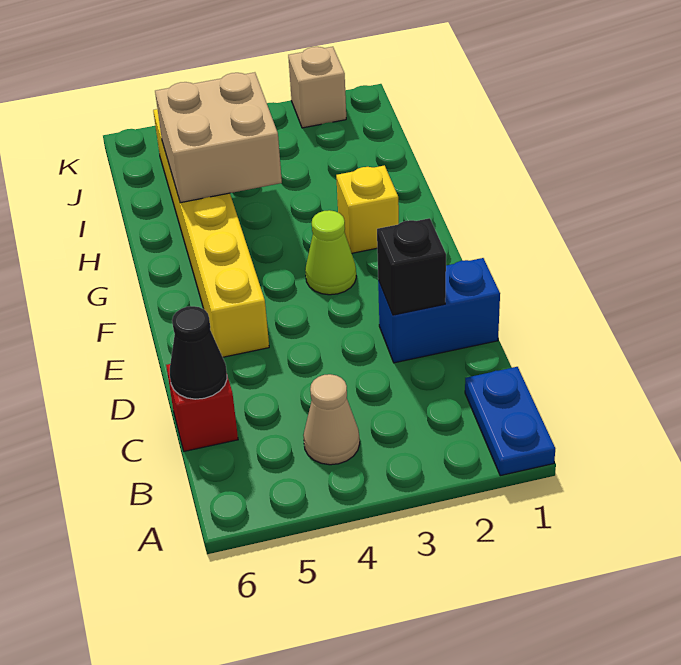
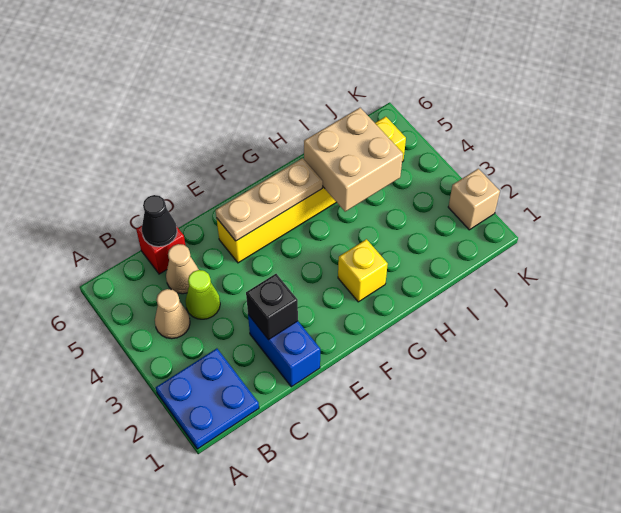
blue 1x2 plate [465,367,555,476] -> blue 2x2 plate [156,348,259,449]
none -> tan 1x1 cone [166,244,199,294]
none -> tan 1x3 plate [216,158,323,241]
lime 1x1 cone [305,210,356,295] -> lime 1x1 cone moved to [185,270,220,319]

